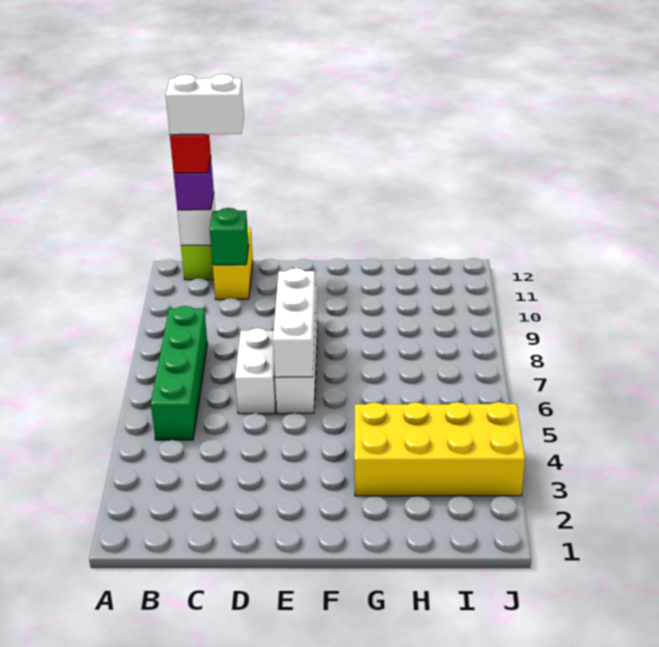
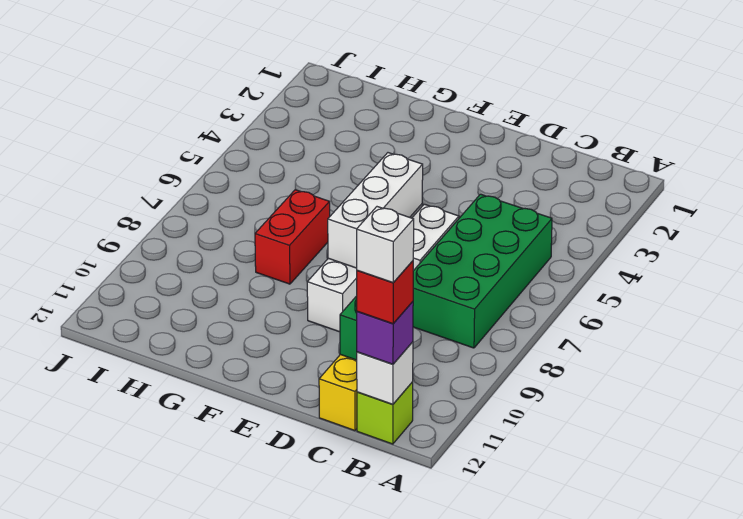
green 1x4 brick [151,306,207,440] -> green 2x4 brick [413,194,552,348]
white 1x2 brick [166,74,244,135] -> white 1x1 brick [357,207,414,283]
yellow 2x4 brick [354,402,525,496] -> none
none -> red 1x2 brick [255,190,330,284]

